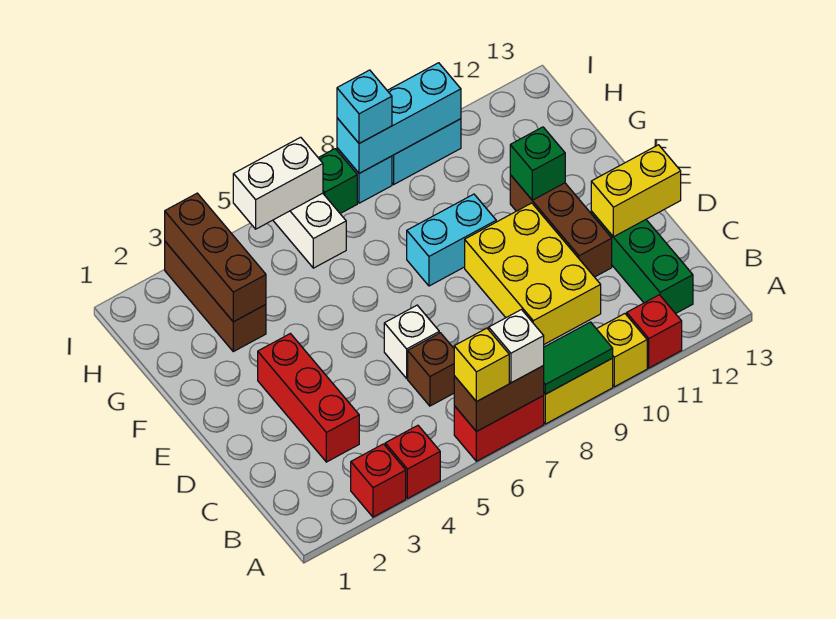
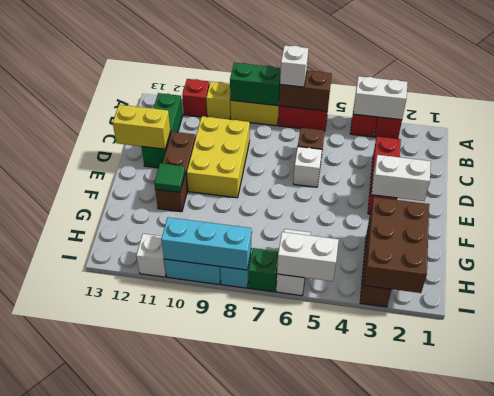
none -> white 1x2 brick [353,76,408,120]
yellow 1x1 brick [454,328,509,402] -> none
green 1x2 tile [543,322,613,394] -> green 1x2 brick [230,63,281,106]
none -> white 1x2 brick [372,155,431,201]
cyan 1x2 brick [407,194,496,286] -> none
green 1x1 brick [510,127,565,200] -> green 1x1 tile [154,163,185,192]
brown 1x3 brick [165,193,266,322] -> brown 2x3 brick [364,197,429,293]
cyan 1x1 brick [337,70,392,144] -> none
none -> white 1x1 brick [136,234,166,277]

